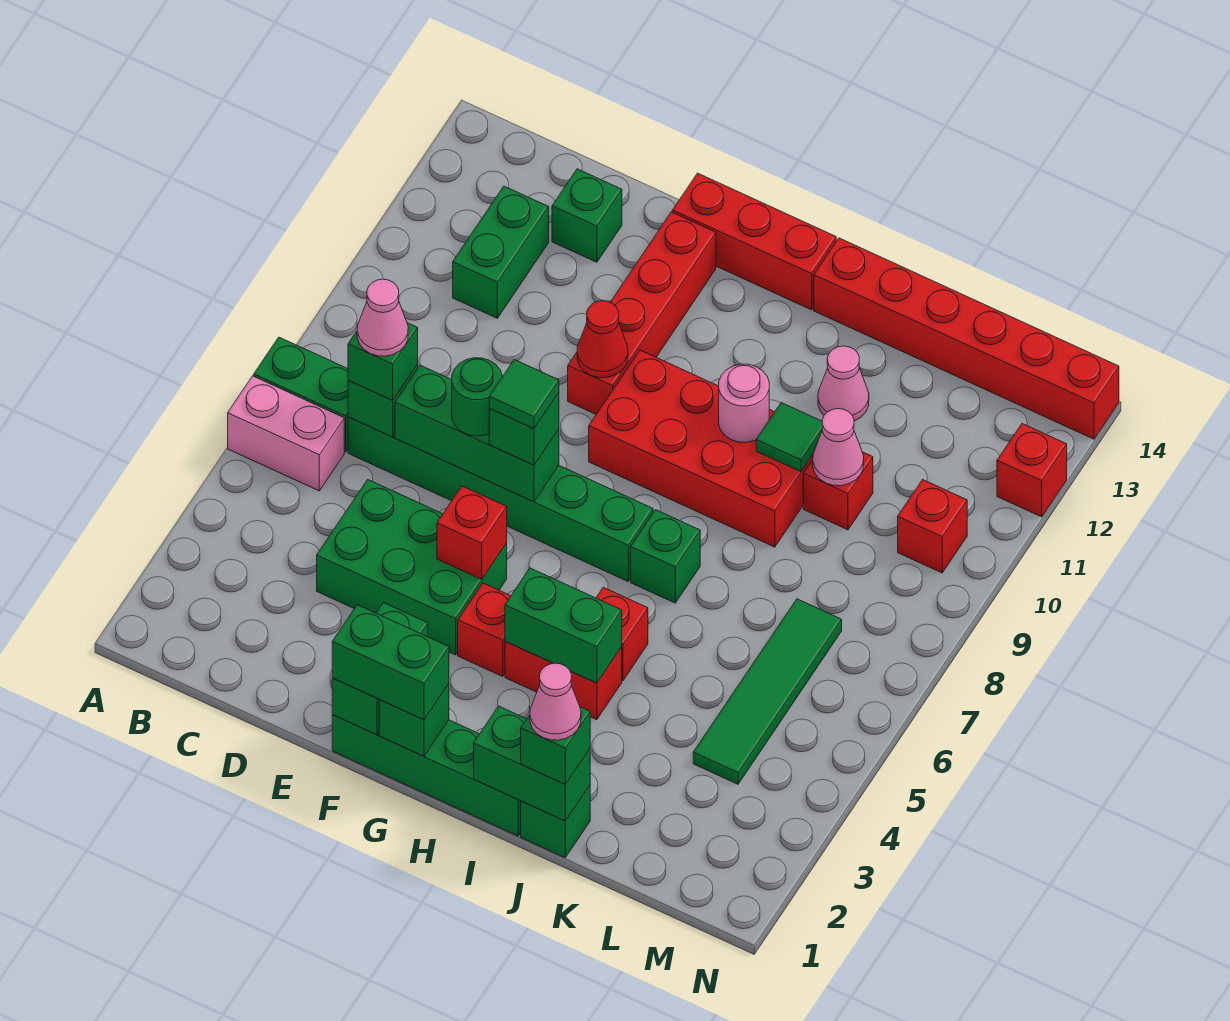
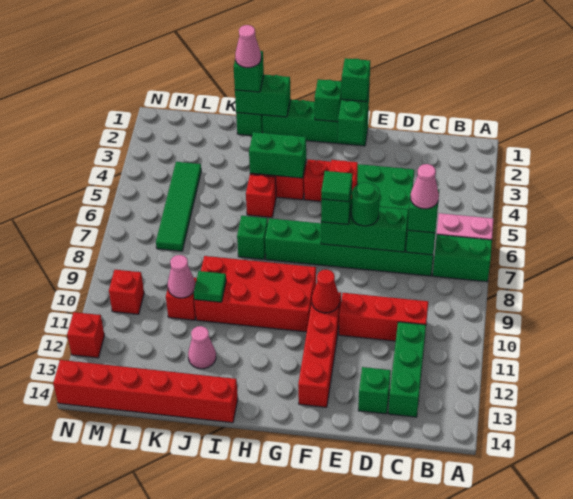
green 1x2 brick [453,186,549,318] -> green 1x3 brick [388,322,426,417]
green 1x2 brick [332,605,449,720] -> green 1x1 brick [341,58,370,102]
red 1x3 brick [672,173,836,310] -> red 1x3 brick moved to [339,293,428,341]
pink 1x1 round brick [719,364,769,442] -> none

